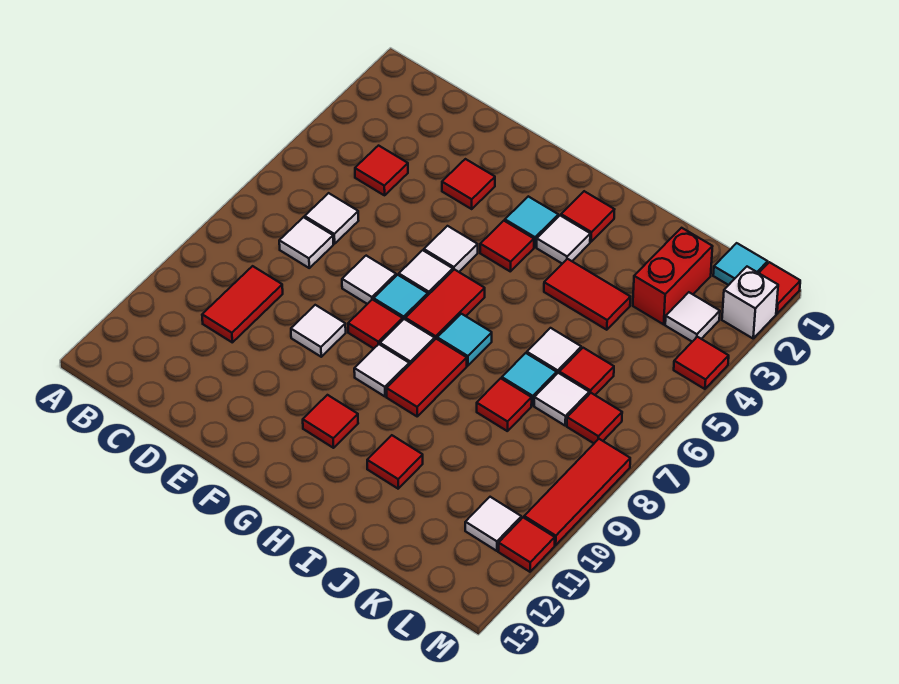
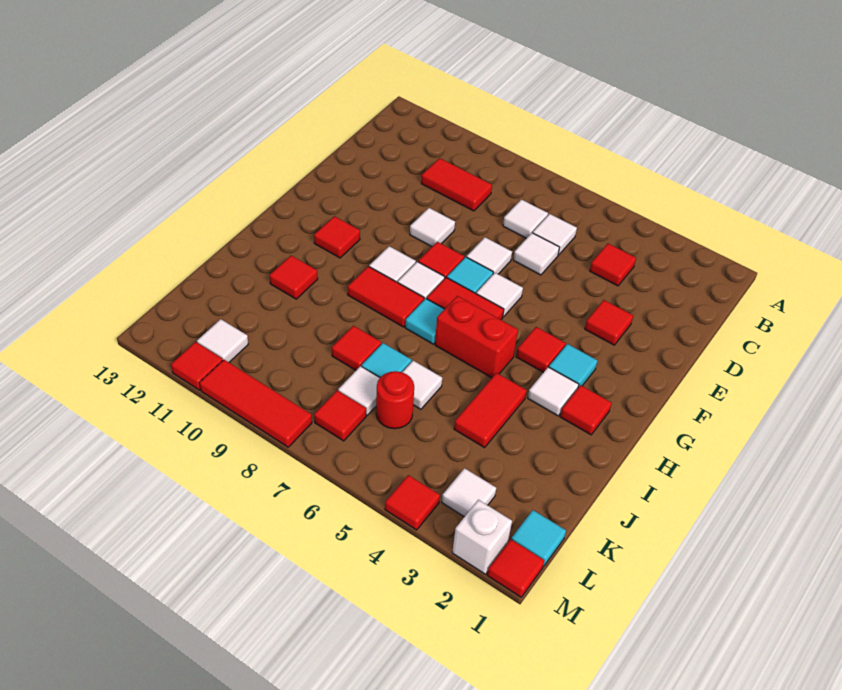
white 1x1 tile [424,226,478,272] -> white 1x1 tile moved to [513,233,559,275]
red 1x2 brick [633,228,713,324] -> red 1x2 brick moved to [435,296,518,378]
red 1x1 tile [559,348,614,395] -> red 1x1 round brick [376,371,414,429]

